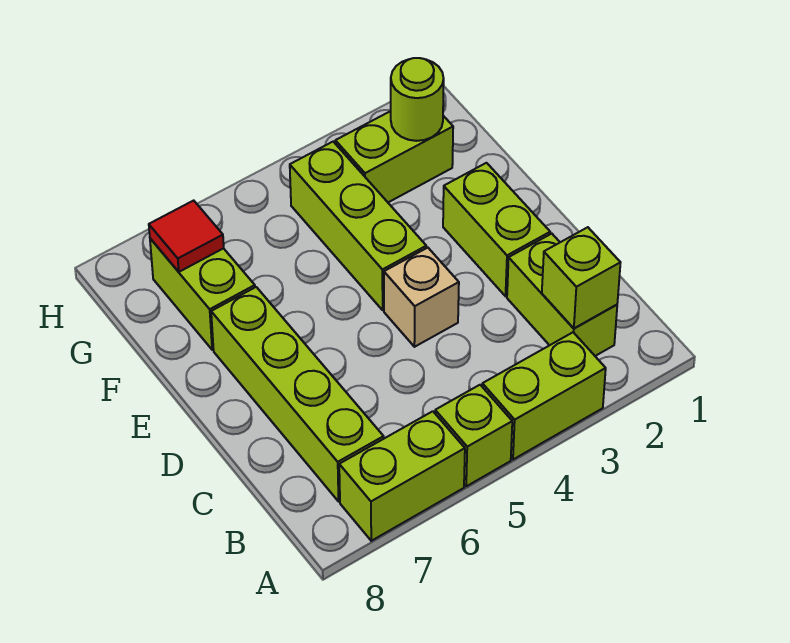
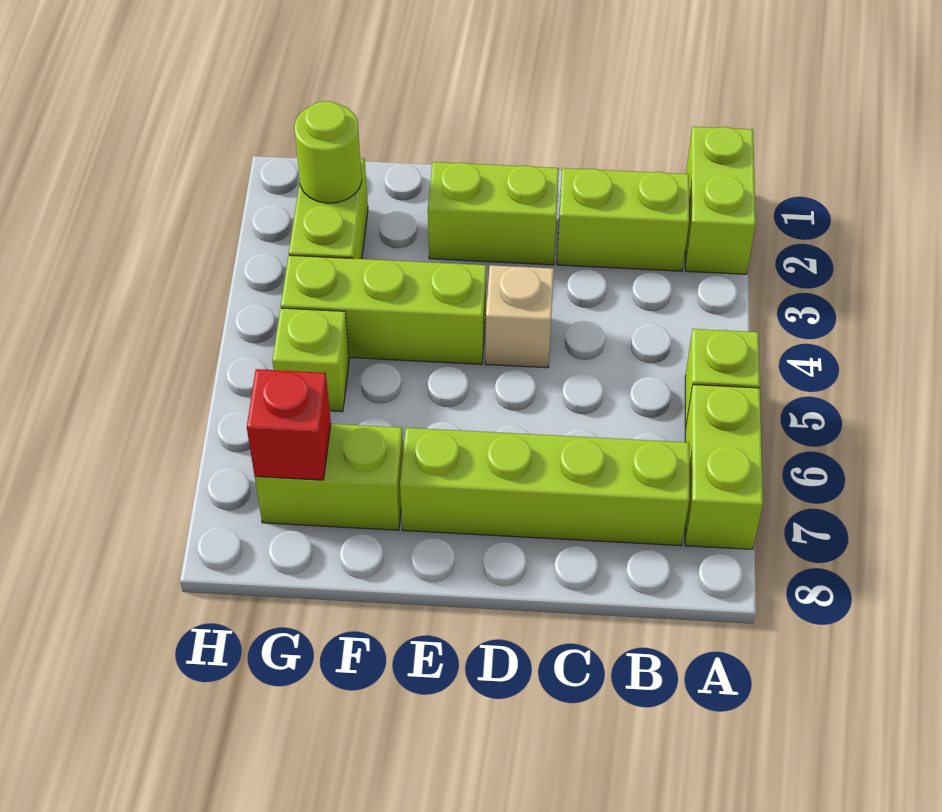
lime 1x2 brick [482,332,606,460] -> lime 1x2 brick moved to [685,127,756,274]
lime 1x1 brick [542,227,621,328] -> lime 1x1 brick moved to [272,308,349,412]
red 1x1 tile [149,200,224,272] -> red 1x1 brick [247,369,331,480]

